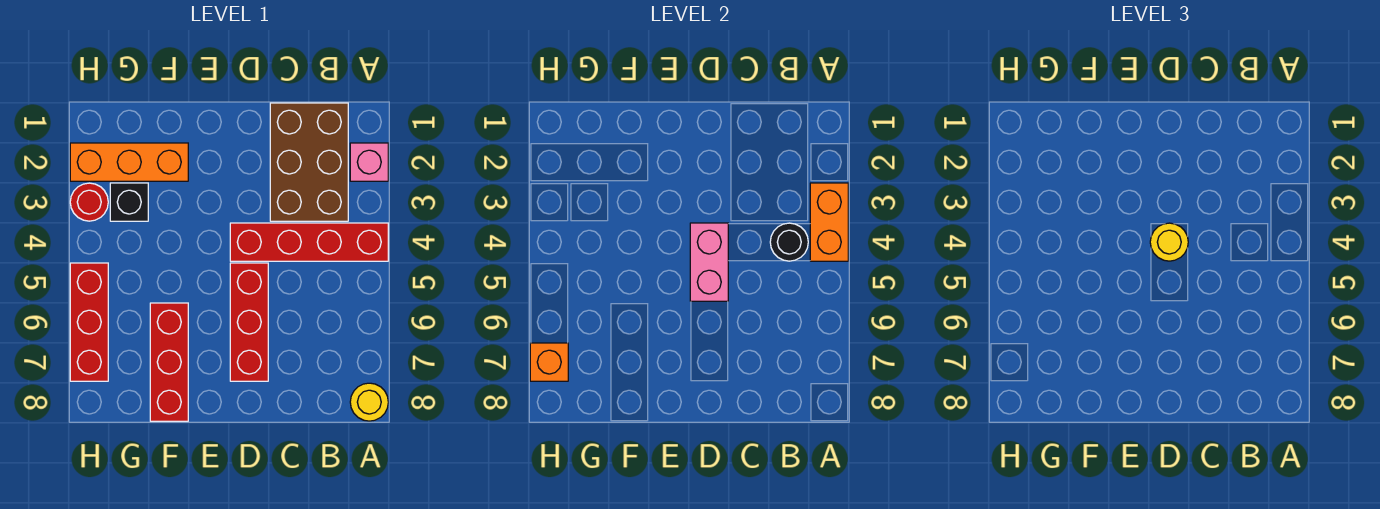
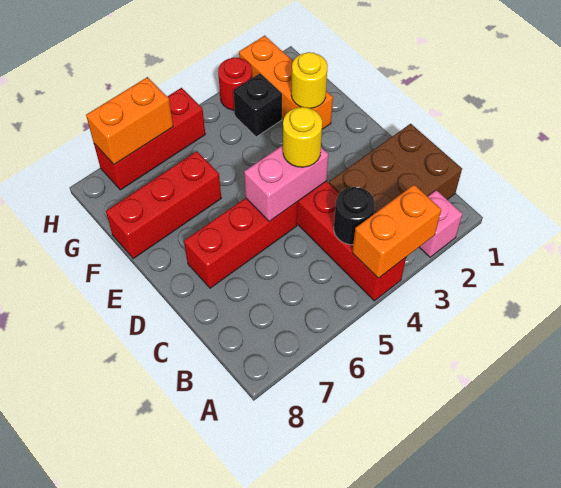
yellow 1x1 round brick [350,383,388,421] -> yellow 1x1 round brick moved to [291,52,328,108]
orange 1x1 brick [530,343,568,381] -> orange 1x2 brick [86,77,173,164]

